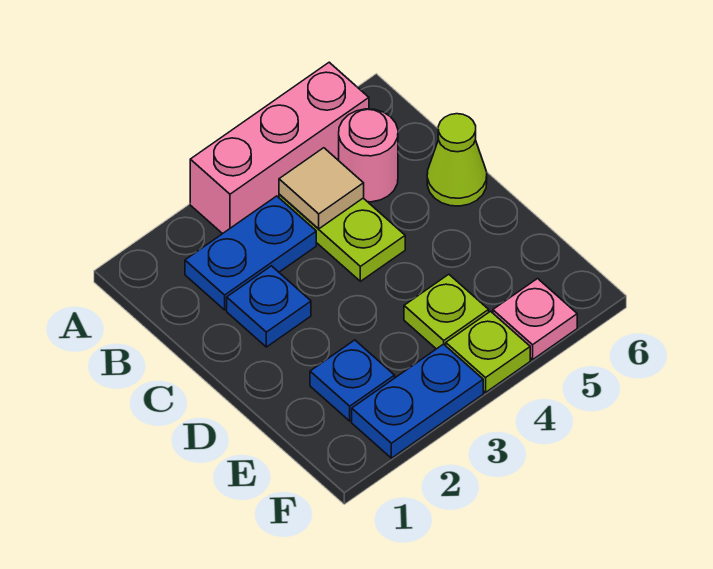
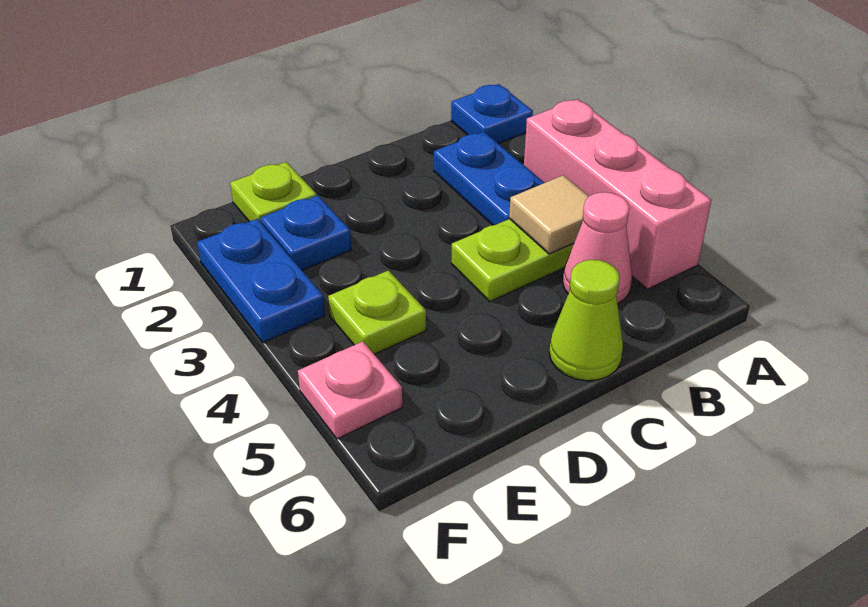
pink 1x1 round brick [339,109,398,202] -> pink 1x1 cone [563,192,632,304]
blue 1x1 plate [227,266,311,347] -> blue 1x1 plate moved to [451,84,533,144]
lime 1x1 plate [446,311,530,392] -> lime 1x1 plate moved to [230,162,317,222]

